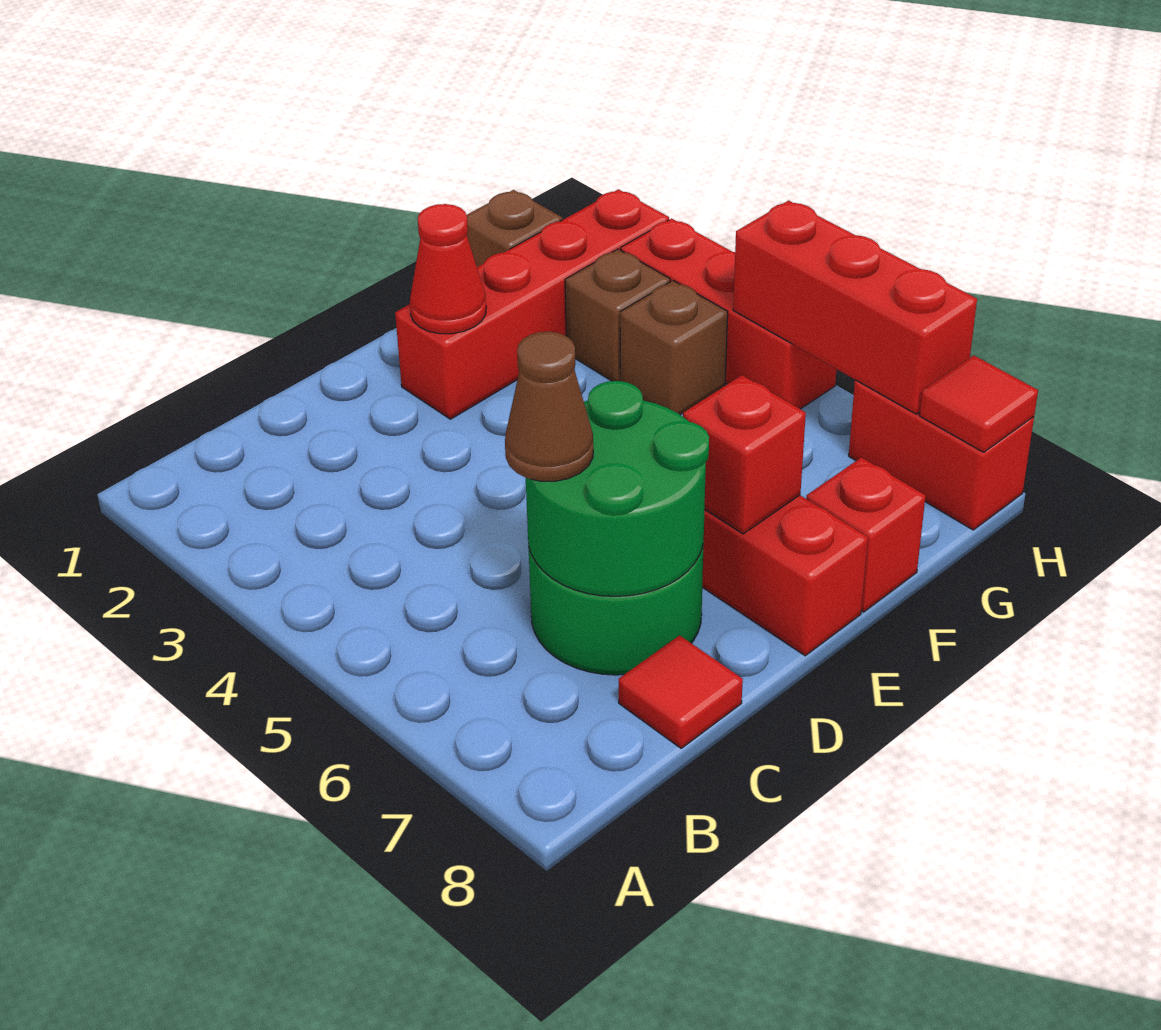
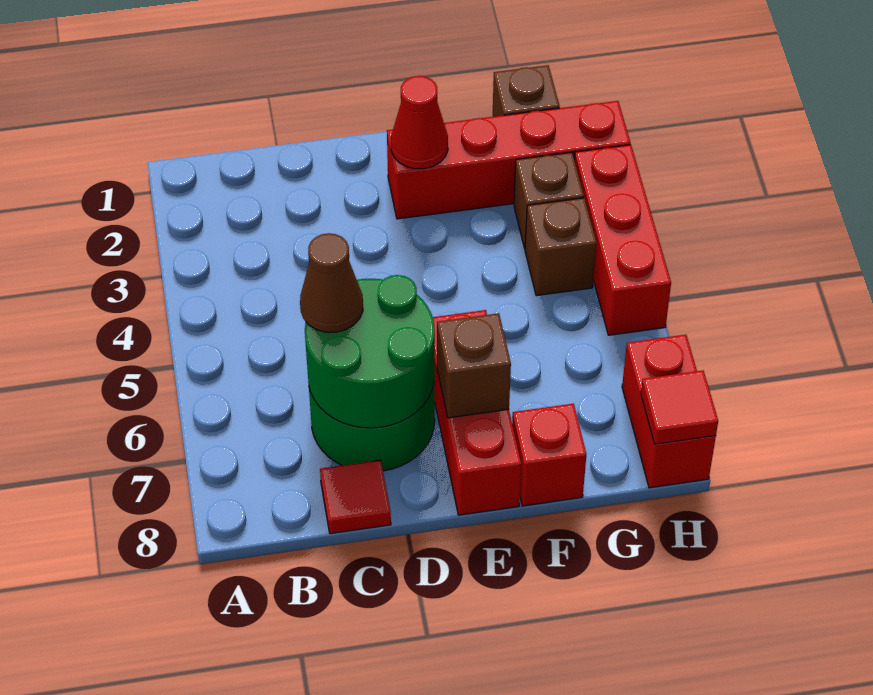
red 1x1 brick [683,375,806,534] -> brown 1x1 brick [437,313,511,418]
red 1x3 brick [733,201,977,414] -> none

